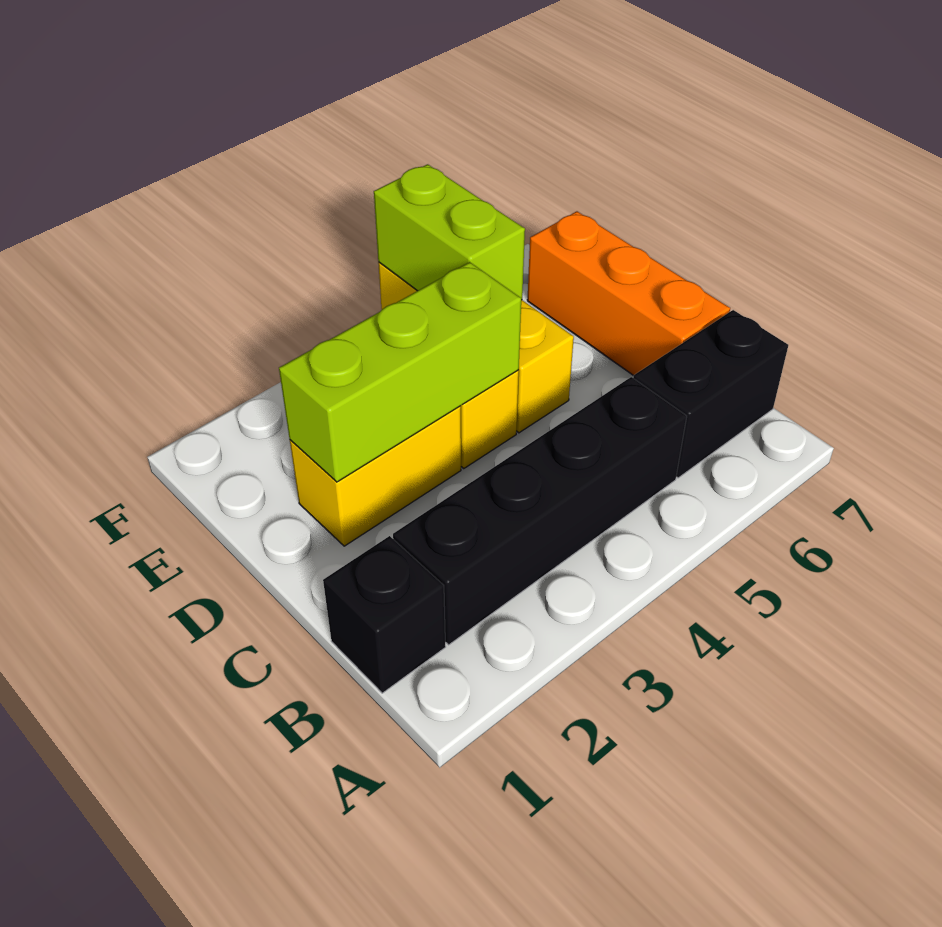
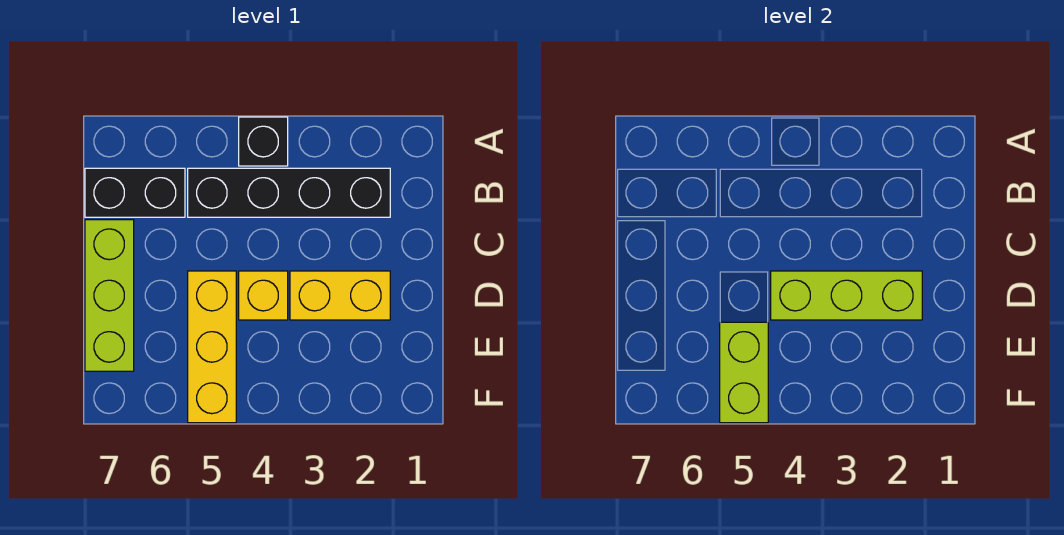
black 1x1 brick [323,536,446,693] -> black 1x1 brick moved to [239,117,288,166]
orange 1x3 brick [527,211,730,376] -> lime 1x3 brick [85,220,134,371]

